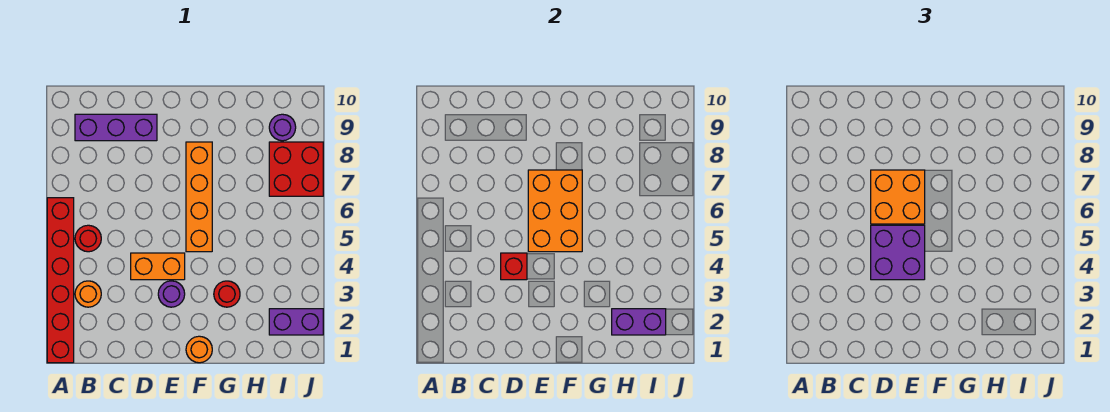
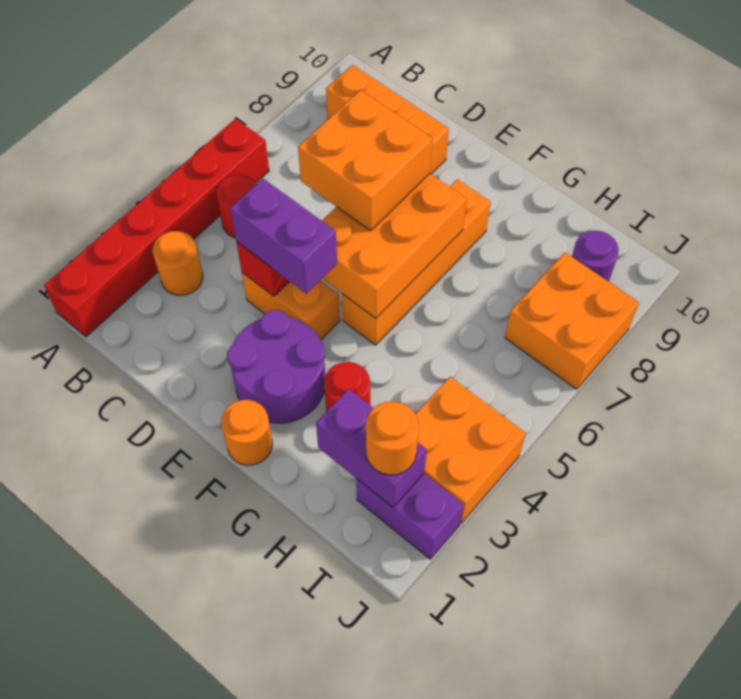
purple 1x3 brick [75,114,157,141] -> orange 1x3 brick [326,65,449,174]
purple 2x2 brick [871,225,925,280] -> purple 1x2 brick [230,179,337,294]
purple 1x1 round brick [158,281,185,307] -> purple 2x2 round brick [228,310,325,423]
none -> orange 1x1 round brick [366,401,419,475]
none -> orange 2x2 brick [415,377,526,523]
red 2x2 brick [269,142,323,196] -> orange 2x2 brick [505,252,639,389]

